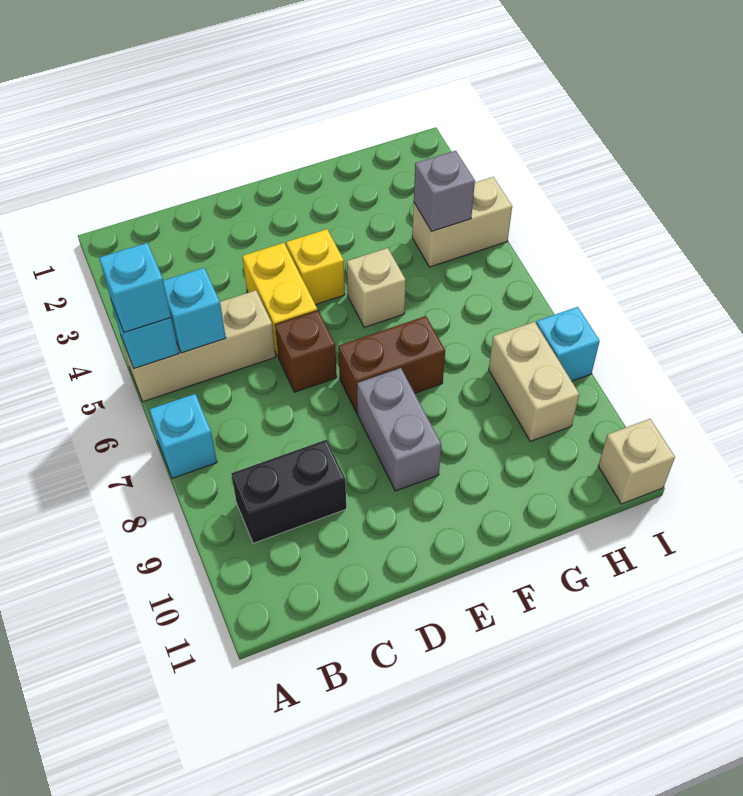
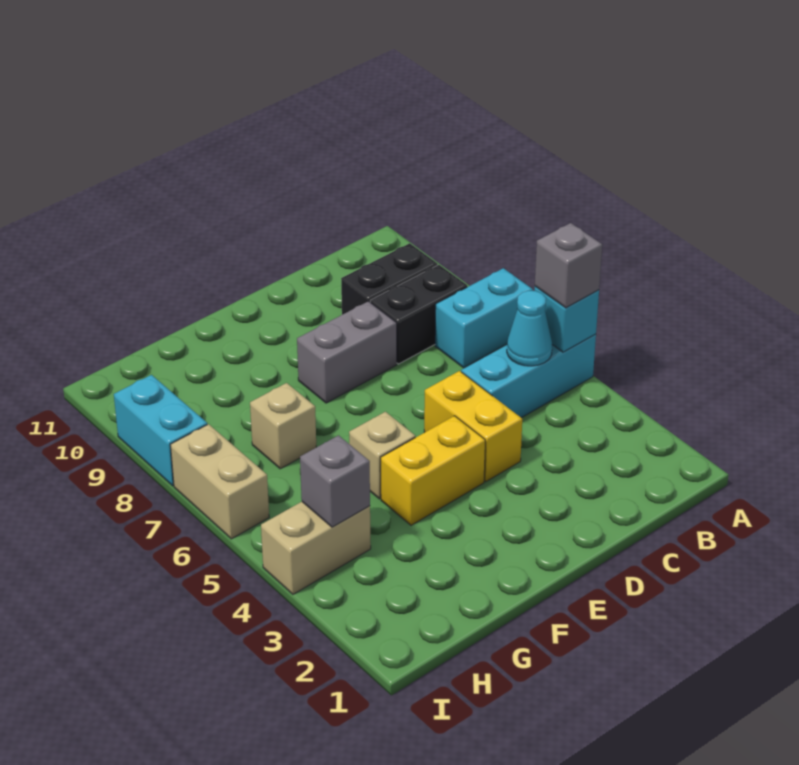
tan 1x3 brick [121,290,276,402] -> cyan 1x3 brick [461,334,596,418]
cyan 1x1 brick [99,243,171,332] -> grey 1x1 brick [535,223,602,308]
cyan 1x1 brick [149,394,217,478] -> cyan 1x2 brick [435,268,533,368]
cyan 1x1 brick [163,268,226,353] -> cyan 1x1 cone [507,291,552,366]
none -> black 1x2 brick [370,265,467,364]
brown 1x1 brick [275,310,337,392] -> none
yellow 1x1 brick [286,229,345,305] -> yellow 1x2 brick [381,416,485,525]
brown 1x2 brick [338,316,445,413] -> none
grey 1x2 brick [357,368,441,491] -> grey 1x2 brick turned to [297,301,397,403]
tan 1x2 brick [489,322,579,441] -> tan 1x2 brick moved to [170,424,269,539]
cyan 1x1 brick [536,307,600,381] -> cyan 1x2 brick [114,375,207,486]
tan 1x1 brick [598,419,675,504] -> tan 1x1 brick moved to [250,383,316,469]

